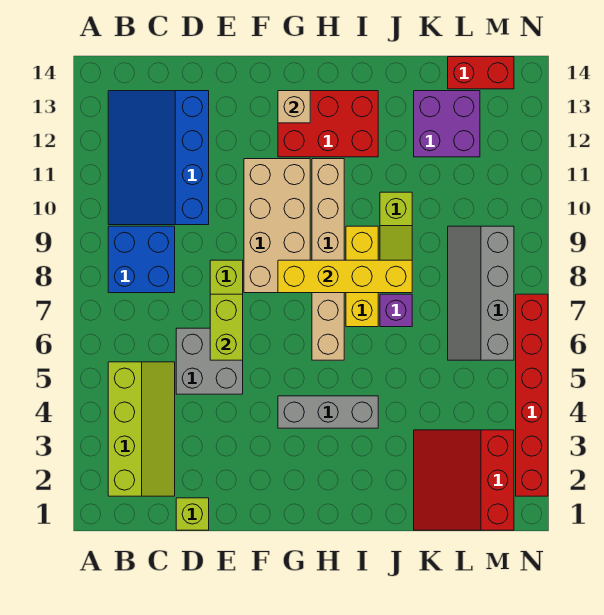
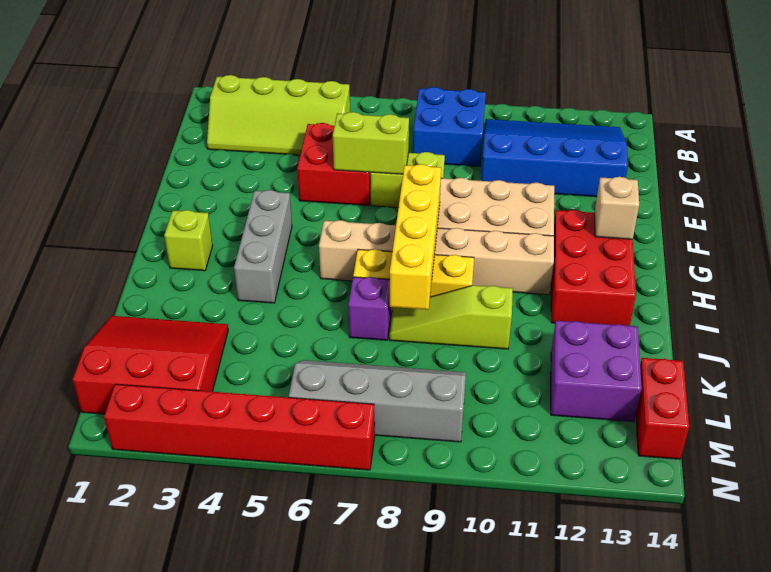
lime 1x1 brick [176,498,209,530] -> lime 1x1 brick moved to [164,210,213,271]
grey 2x2 brick [176,328,243,394] -> red 2x2 brick [297,123,371,205]

